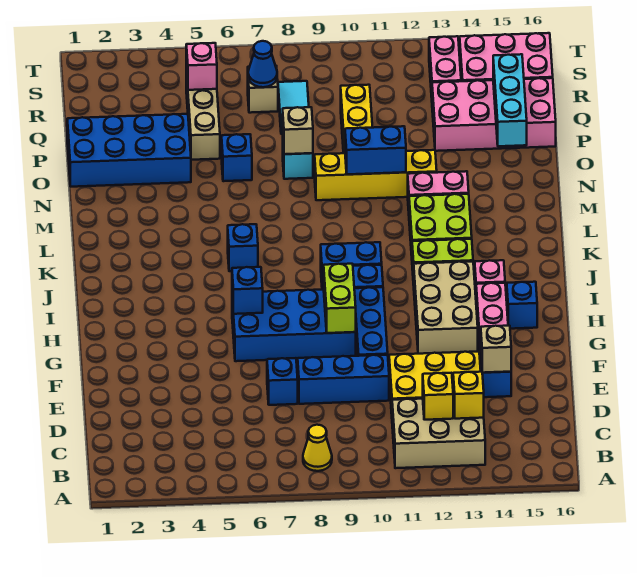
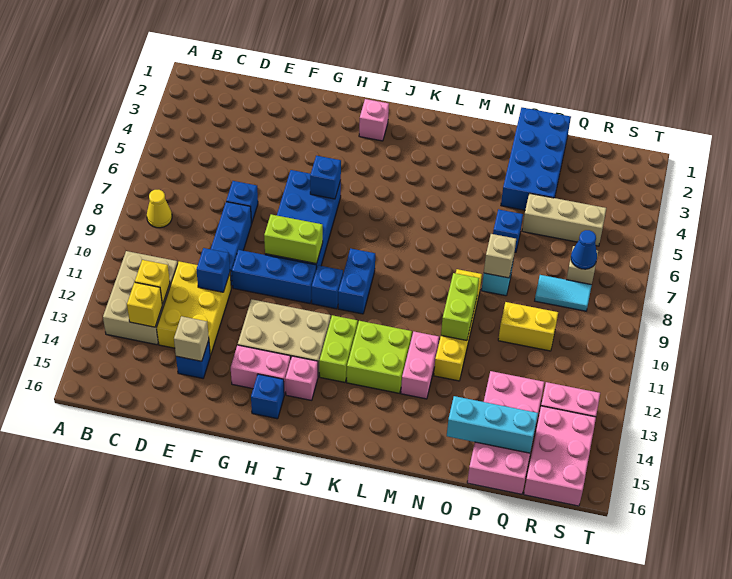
blue 1x1 brick [228,224,258,271] -> blue 1x1 brick moved to [196,248,230,292]
blue 1x2 brick [345,126,406,174] -> lime 1x2 brick [441,273,479,340]
pink 1x1 brick [186,43,217,90] -> pink 1x1 brick moved to [359,99,389,141]

